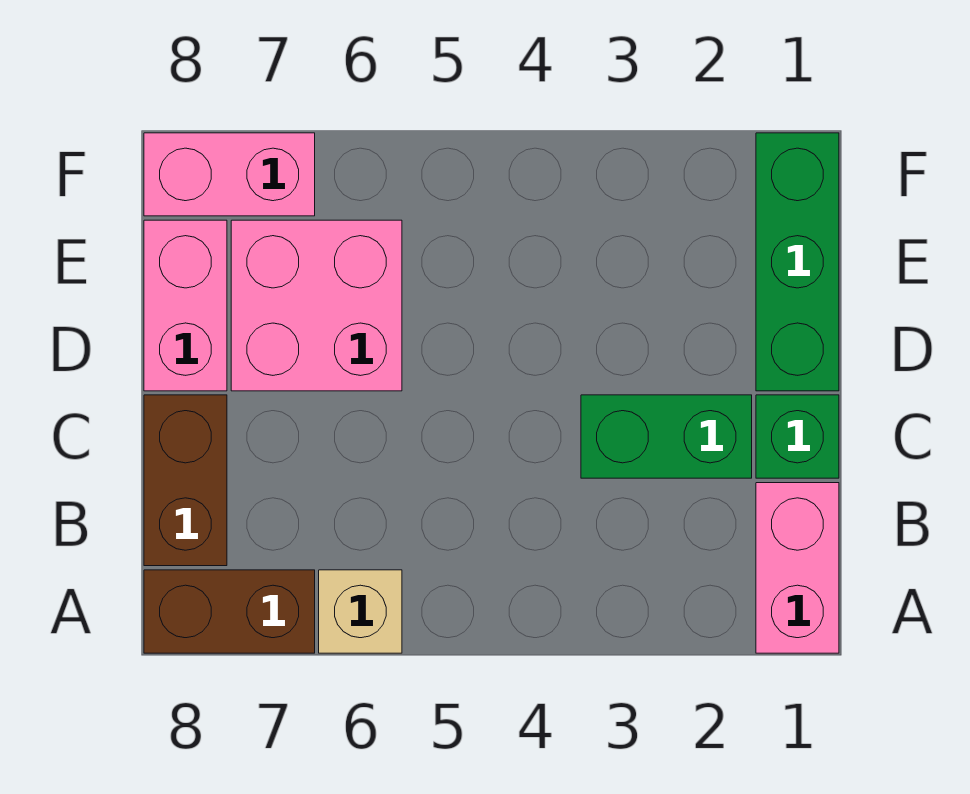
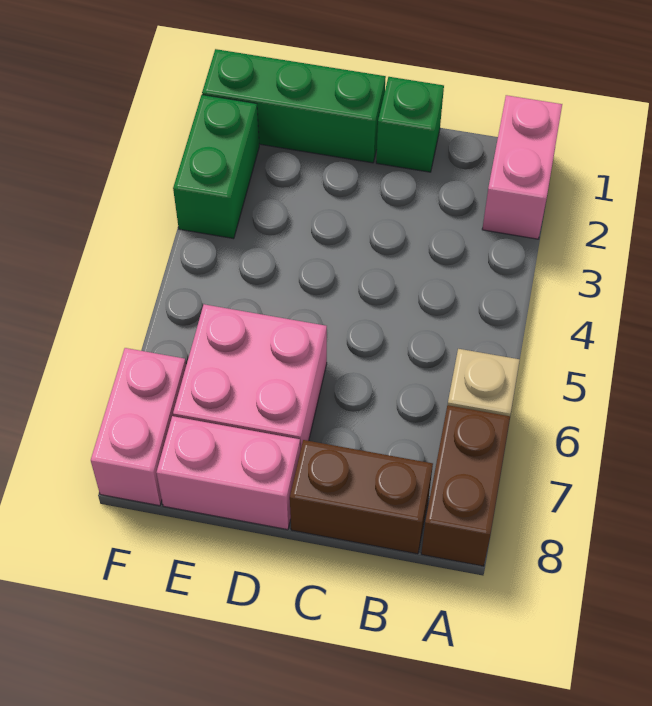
pink 1x2 brick [756,483,839,653] -> pink 1x2 brick turned to [482,95,562,239]
green 1x2 brick [581,395,752,478] -> green 1x2 brick moved to [173,95,259,239]

